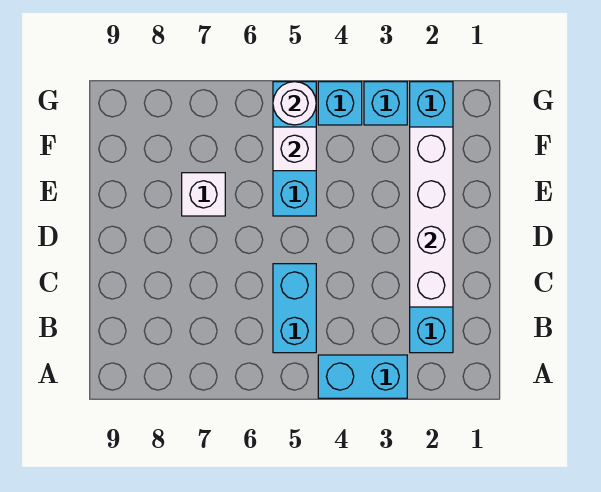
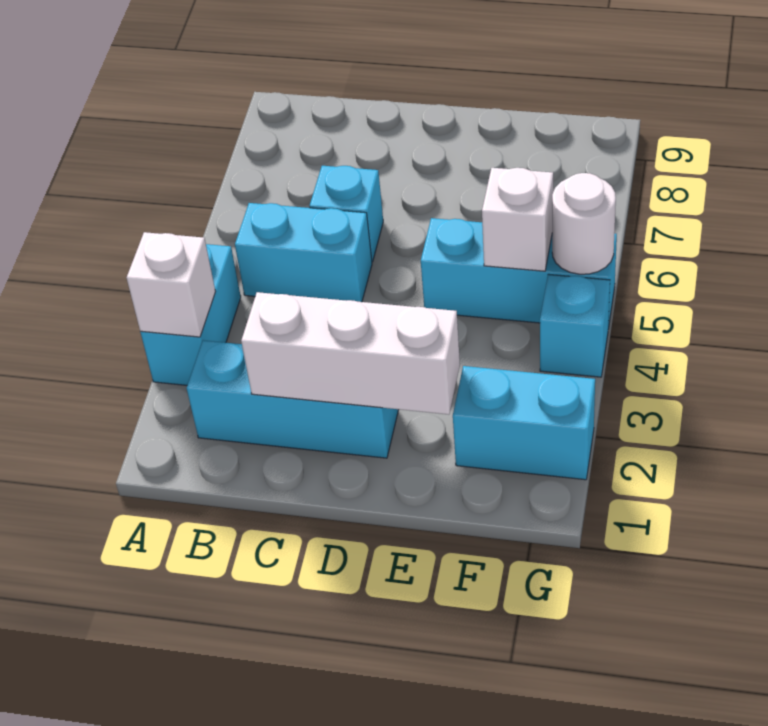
white 1x4 brick [410,127,453,307] -> white 1x3 brick [241,292,460,415]
white 1x1 brick [182,173,225,216] -> white 1x1 brick moved to [127,232,216,337]
cyan 1x1 brick [364,82,407,125] -> cyan 1x1 brick moved to [310,166,383,262]

